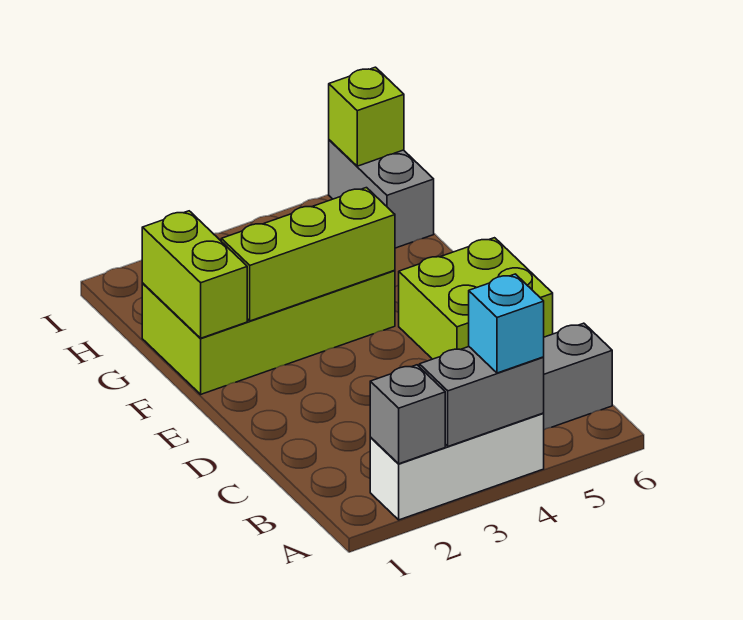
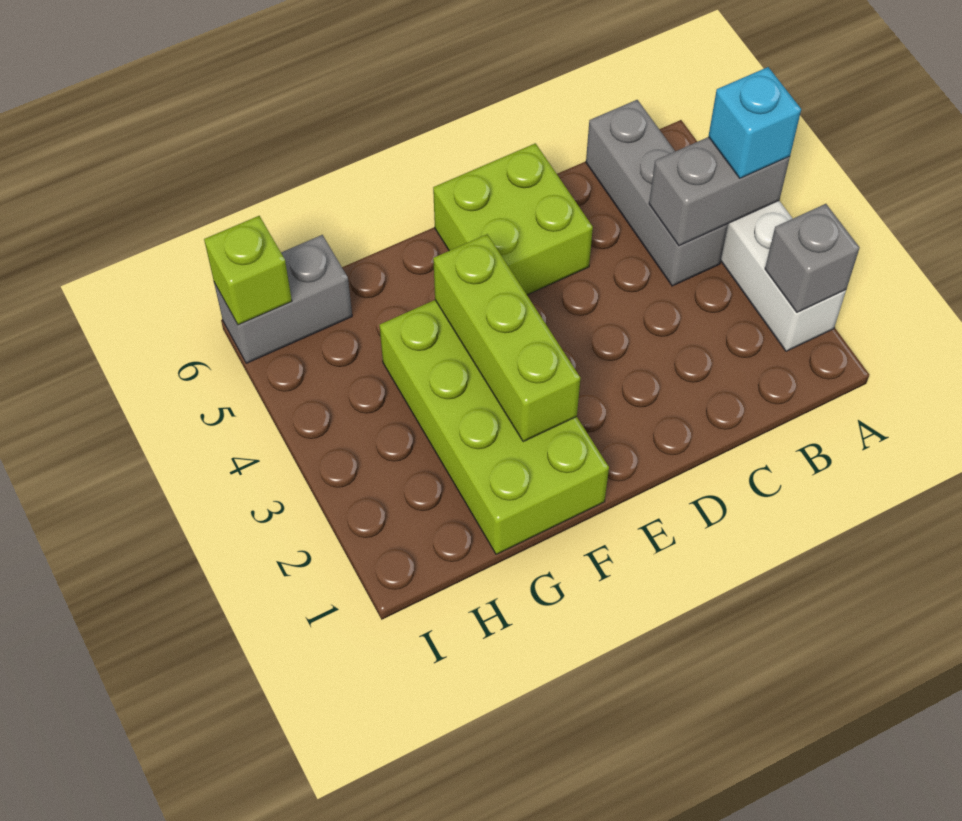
grey 1x2 brick [419,347,544,446] -> grey 1x2 brick turned to [649,137,790,246]
lime 1x2 brick [142,211,247,338] -> none

